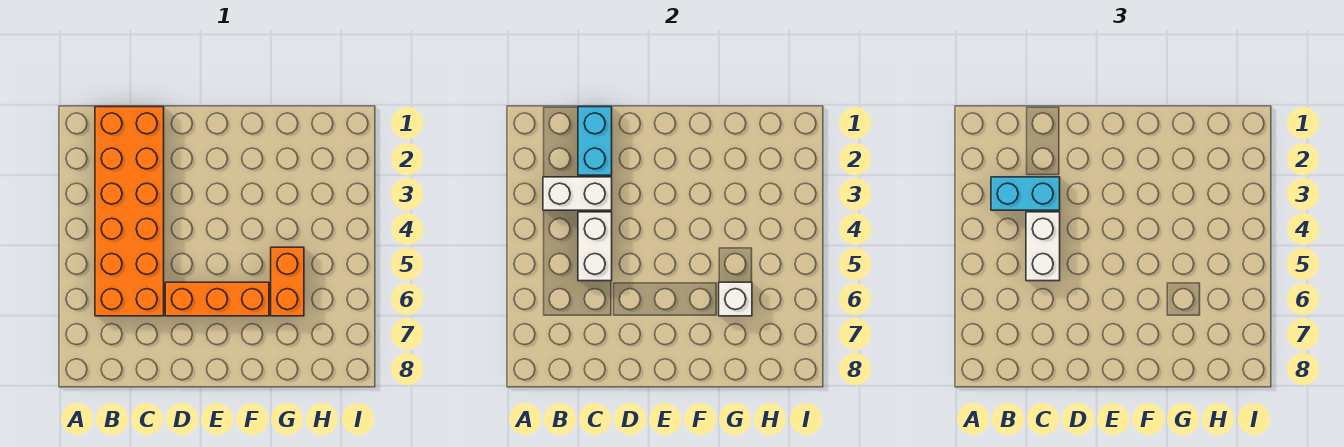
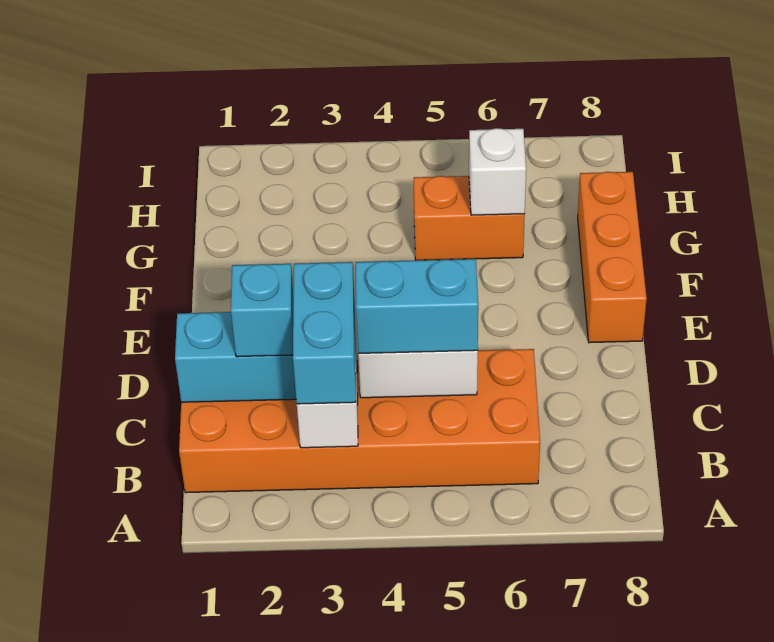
none -> cyan 1x1 brick [231,264,293,357]
white 1x2 brick [1026,212,1060,281] -> cyan 1x2 brick [356,259,478,353]
orange 1x3 brick [165,282,269,316] -> orange 1x3 brick moved to [578,172,647,343]

